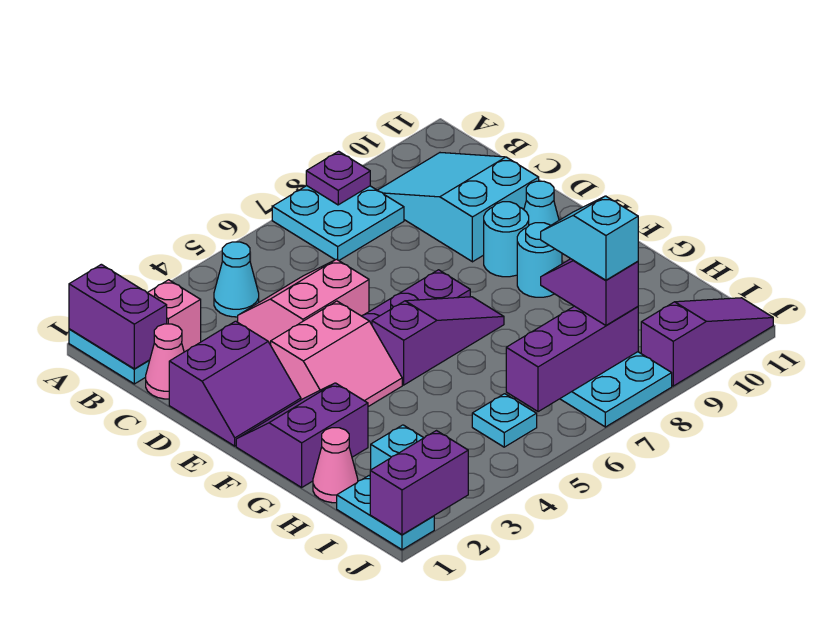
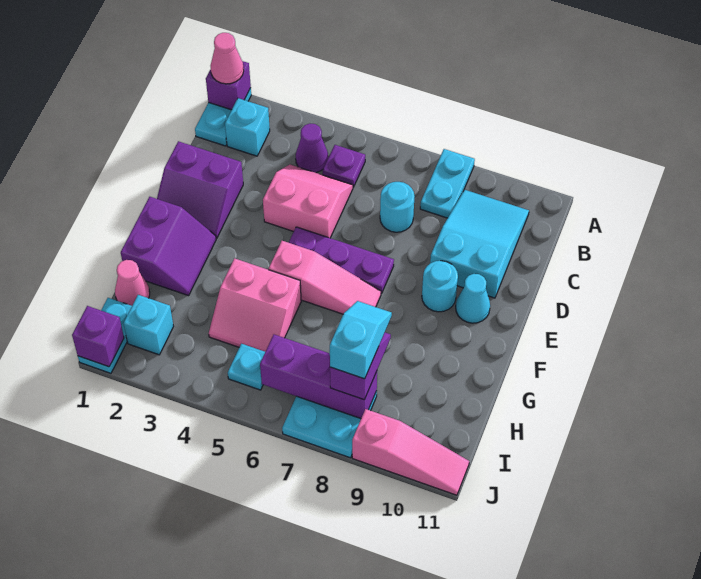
purple 1x2 brick [69,264,167,369] -> purple 1x1 brick [206,61,251,110]
cyan 2x2 plate [272,186,404,260] -> cyan 1x2 plate [420,149,475,218]
purple 1x1 plate [306,151,370,205] -> purple 1x1 plate moved to [323,145,365,187]
pink 1x1 brick [147,280,201,352] -> cyan 1x1 brick [225,98,270,156]
cyan 1x1 cone [214,242,259,317] -> purple 1x1 cone [296,124,328,173]
pink 1x1 cone [146,324,184,399] -> pink 1x1 cone moved to [210,33,244,84]
pink 2x2 slope [271,301,402,407] -> pink 2x2 slope moved to [209,258,301,352]
purple 2x2 slope [236,383,368,487] -> purple 2x2 slope turned to [121,197,216,296]
purple 1x3 slope [372,297,504,385] -> pink 1x3 slope [269,241,381,314]
cyan 1x1 round brick [517,223,562,297] -> cyan 1x1 round brick moved to [380,182,415,232]
purple 1x2 brick [370,431,468,535] -> purple 1x1 brick [72,306,124,367]
purple 1x3 slope [641,298,773,386] -> pink 1x3 slope [352,409,469,495]

